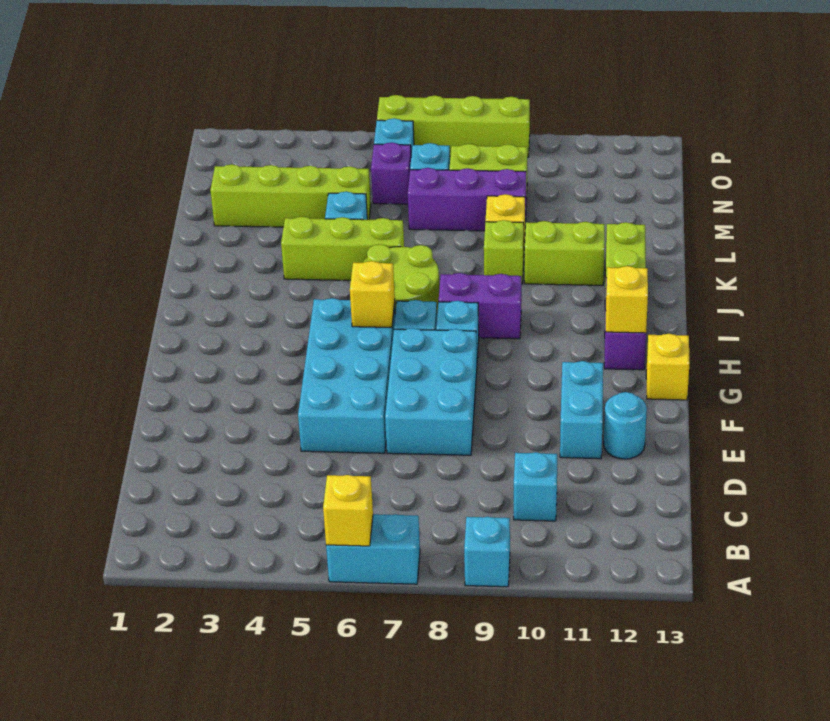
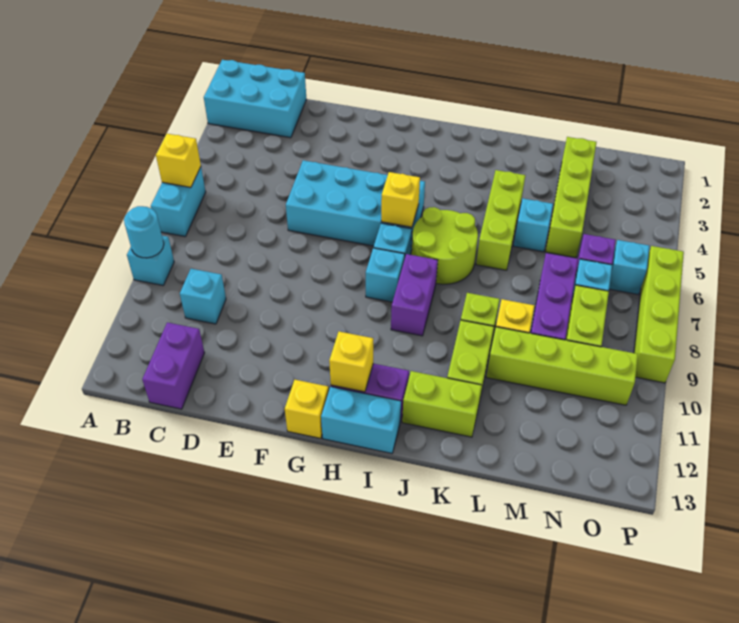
none -> purple 1x2 brick [142,322,205,409]
cyan 2x3 brick [385,328,477,455] -> cyan 2x3 brick moved to [204,60,306,138]
cyan 1x2 brick [560,361,603,459] -> cyan 1x2 brick moved to [321,387,401,453]
cyan 1x1 round brick [604,392,647,459] -> cyan 1x1 round brick moved to [124,206,164,258]
none -> lime 1x4 brick [486,327,638,405]

